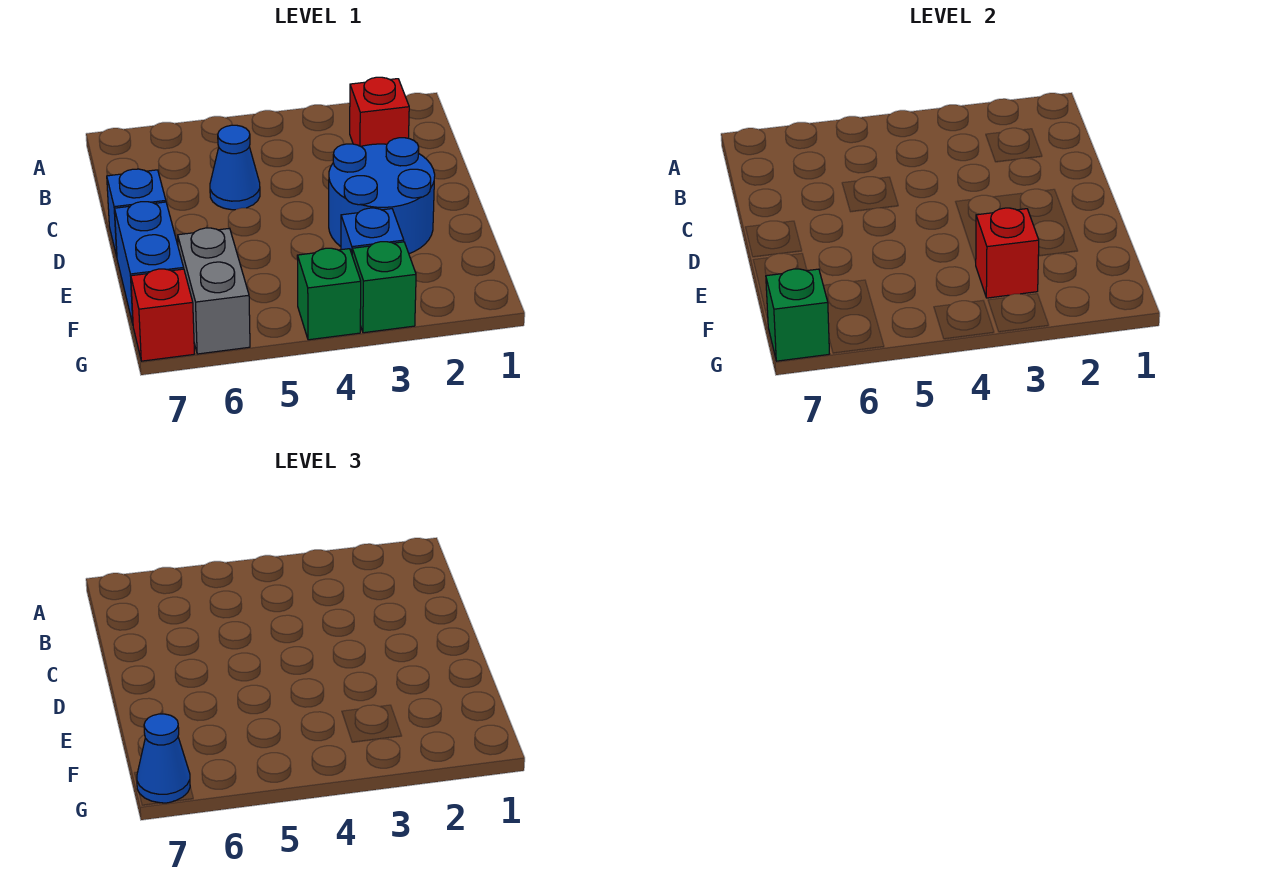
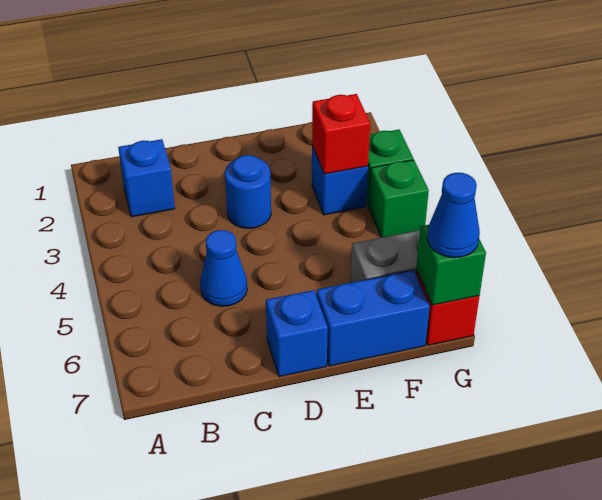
red 1x1 brick [350,77,409,146] -> blue 1x1 brick [118,139,175,217]
blue 2x2 round brick [329,138,435,254] -> blue 1x1 round brick [225,155,271,228]

